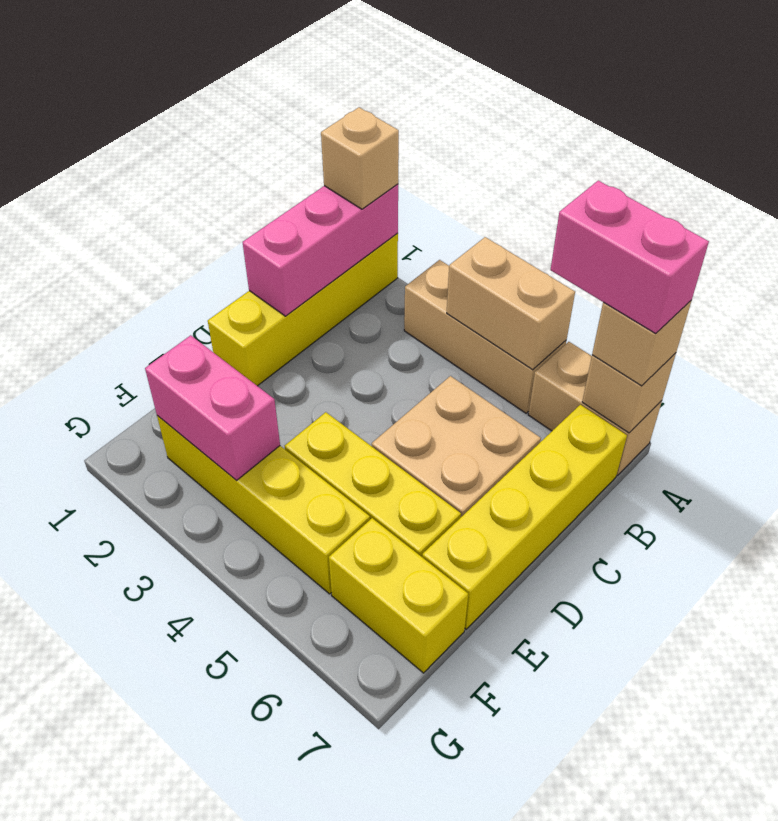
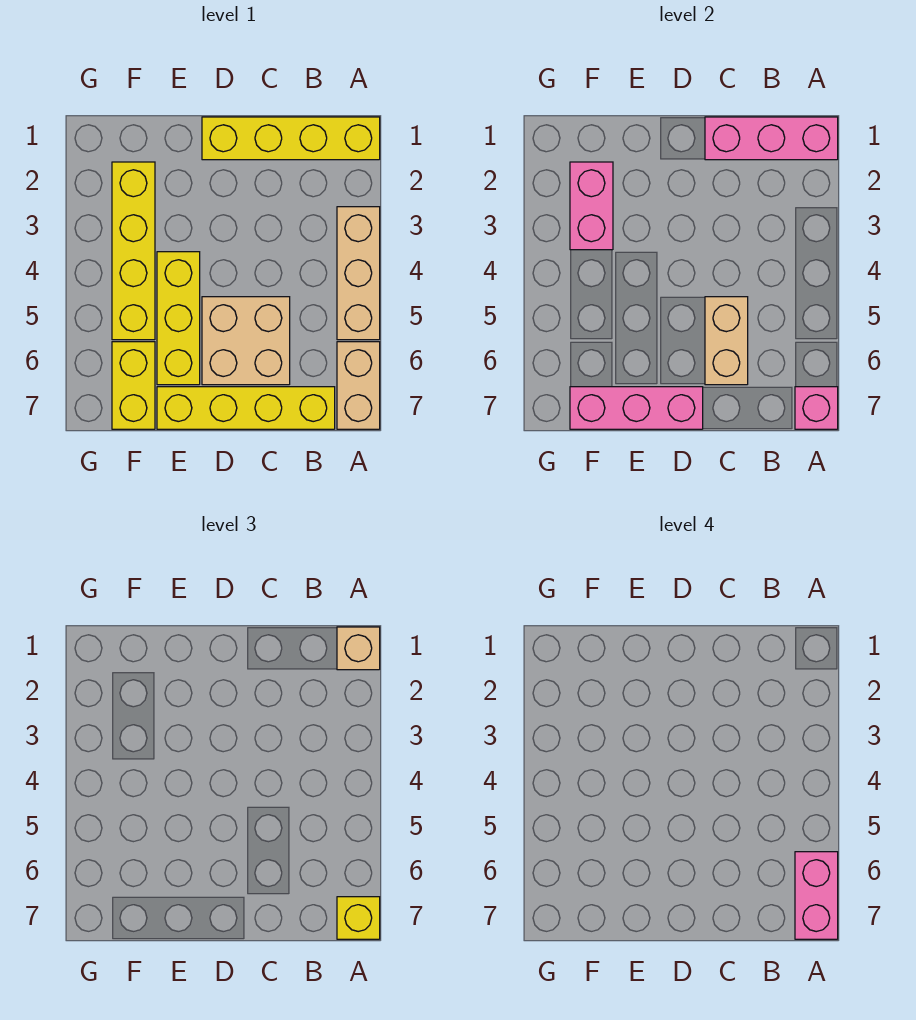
tan 1x2 brick [447,237,575,370] -> tan 1x2 brick moved to [705,297,748,385]
tan 1x1 brick [582,353,676,433] -> pink 1x1 brick [795,387,838,429]
tan 1x1 brick [592,300,692,386] -> yellow 1x1 brick [337,897,380,939]
none -> pink 1x3 brick [570,387,703,429]

